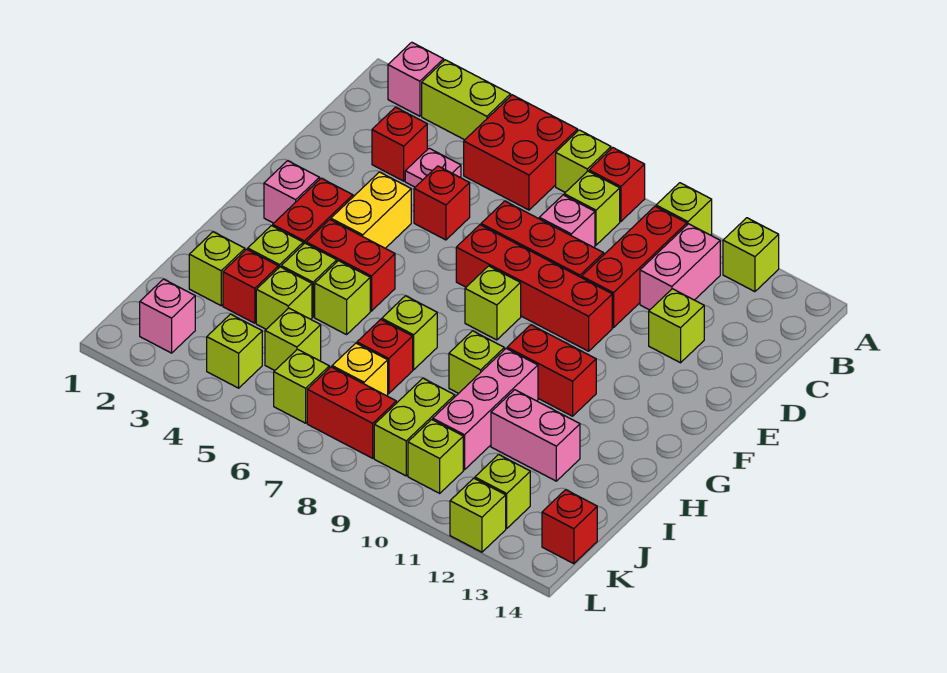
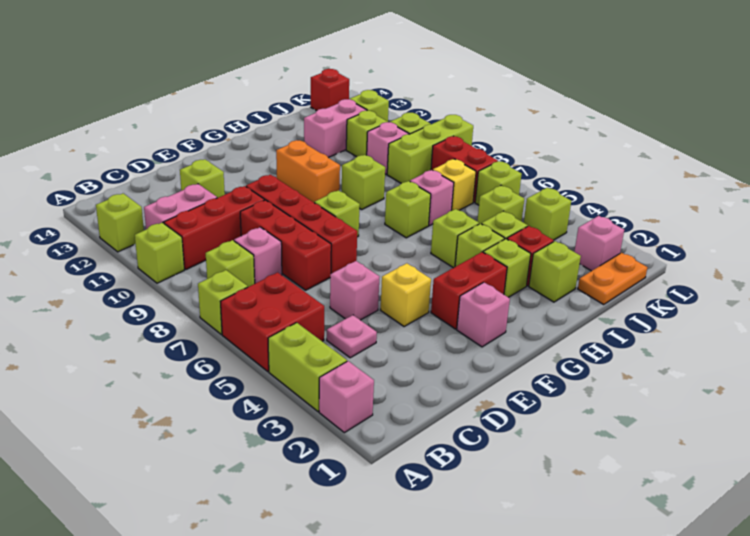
red 1x1 brick [589,148,645,221] -> none
red 1x1 brick [372,107,427,181] -> none
red 1x1 brick [414,166,470,240] -> pink 1x1 brick [330,261,379,320]
yellow 1x2 brick [331,172,411,248] -> yellow 1x1 brick [381,263,431,327]
red 1x2 brick [306,220,395,311] -> none
red 1x2 brick [507,325,596,416] -> orange 1x2 brick [276,140,340,202]
pink 1x3 brick [433,349,538,470] -> pink 1x1 brick [367,122,409,174]
red 1x1 brick [357,319,413,393] -> pink 1x1 brick [410,170,454,226]
pink 1x2 brick [491,390,580,481] -> pink 1x2 brick turned to [304,99,367,158]
none -> orange 1x2 plate [578,253,647,304]
lime 1x2 brick [374,378,455,476] -> lime 1x3 brick [387,115,473,183]
lime 1x1 brick [450,478,506,552] -> lime 1x1 brick moved to [346,111,387,157]

